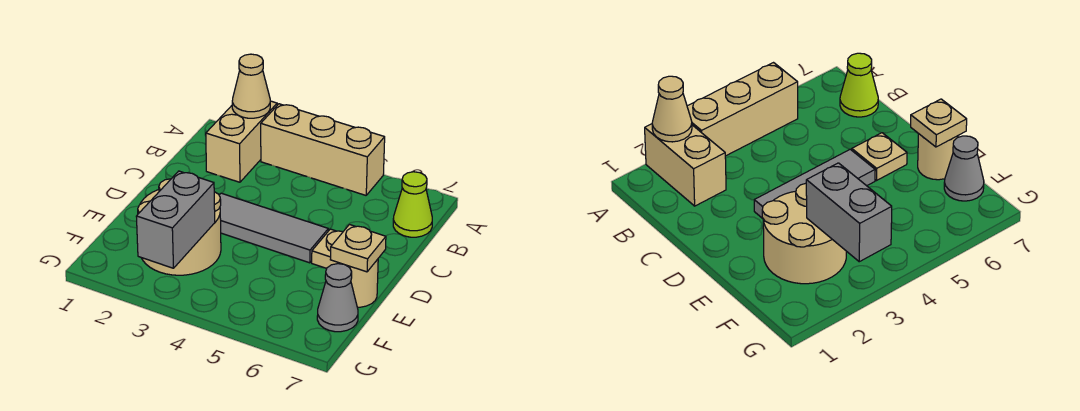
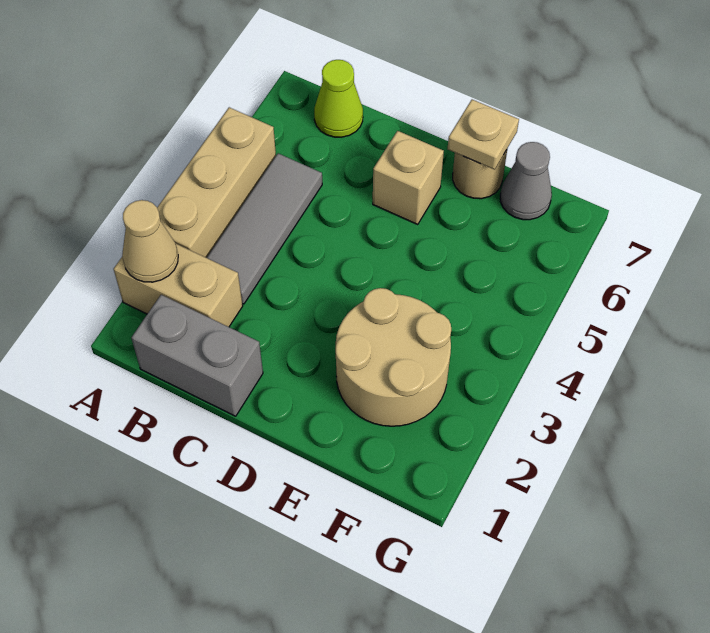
grey 1x3 tile [219,193,328,263] -> grey 1x3 tile moved to [207,153,322,304]
tan 1x1 plate [312,229,343,268] -> tan 1x1 brick [373,131,444,224]
grey 1x2 brick [136,171,215,268] -> grey 1x2 brick moved to [131,295,263,416]

